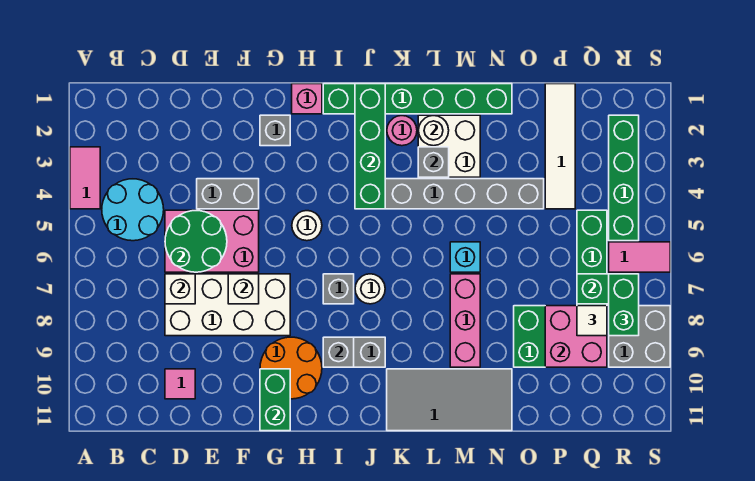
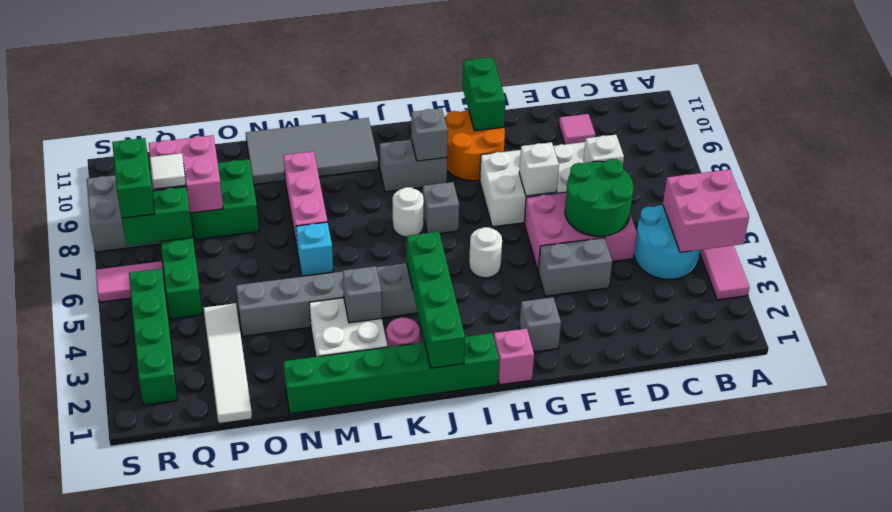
none -> pink 2x2 brick [663,169,749,252]
white 1x1 round brick [419,115,449,146] -> none

